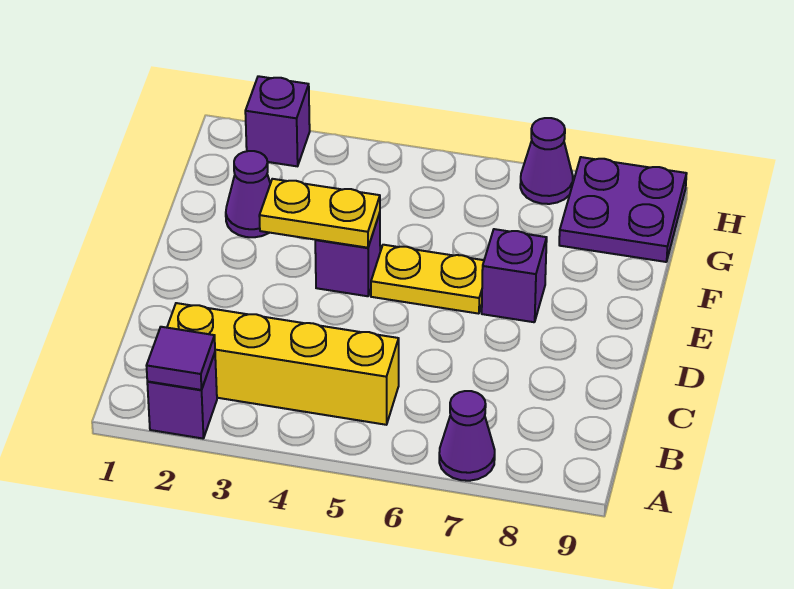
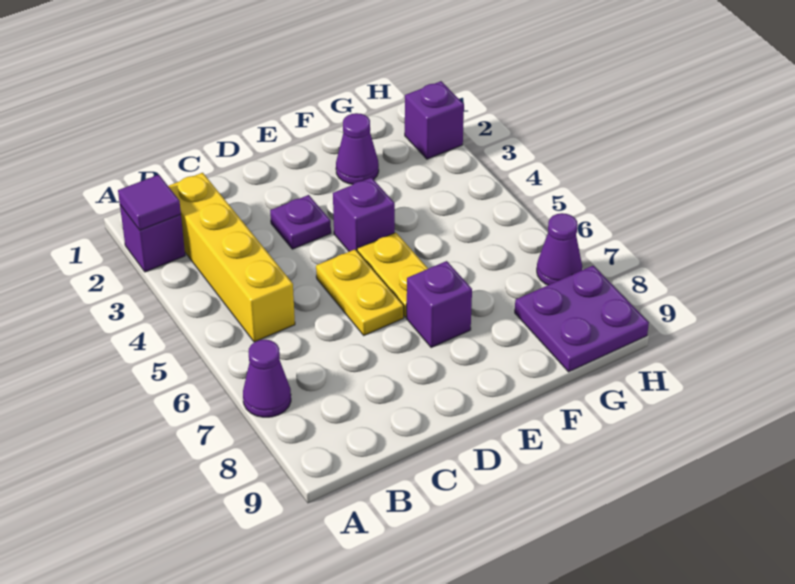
none -> purple 1x1 plate [270,195,331,249]
yellow 1x2 plate [259,179,380,248] -> yellow 1x2 plate moved to [316,249,404,335]

